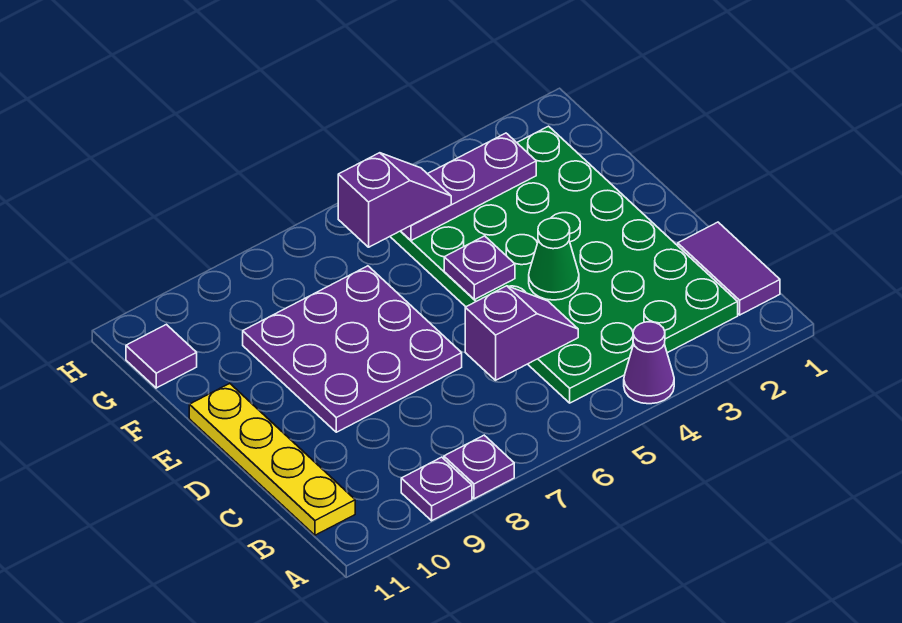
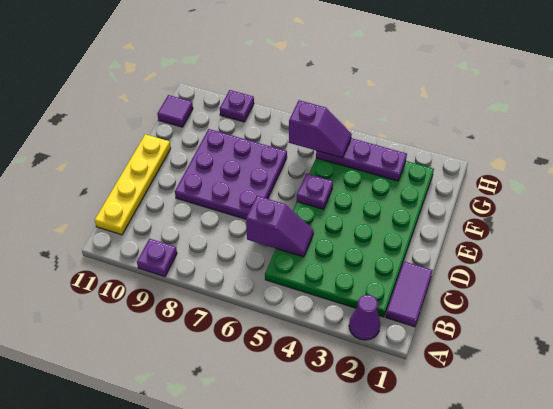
purple 1x1 cone [624,322,674,404] -> purple 1x1 cone moved to [349,295,380,340]
purple 1x1 plate [444,435,514,499] -> purple 1x1 plate moved to [220,90,254,122]
green 1x1 cone [529,218,579,300] -> none

